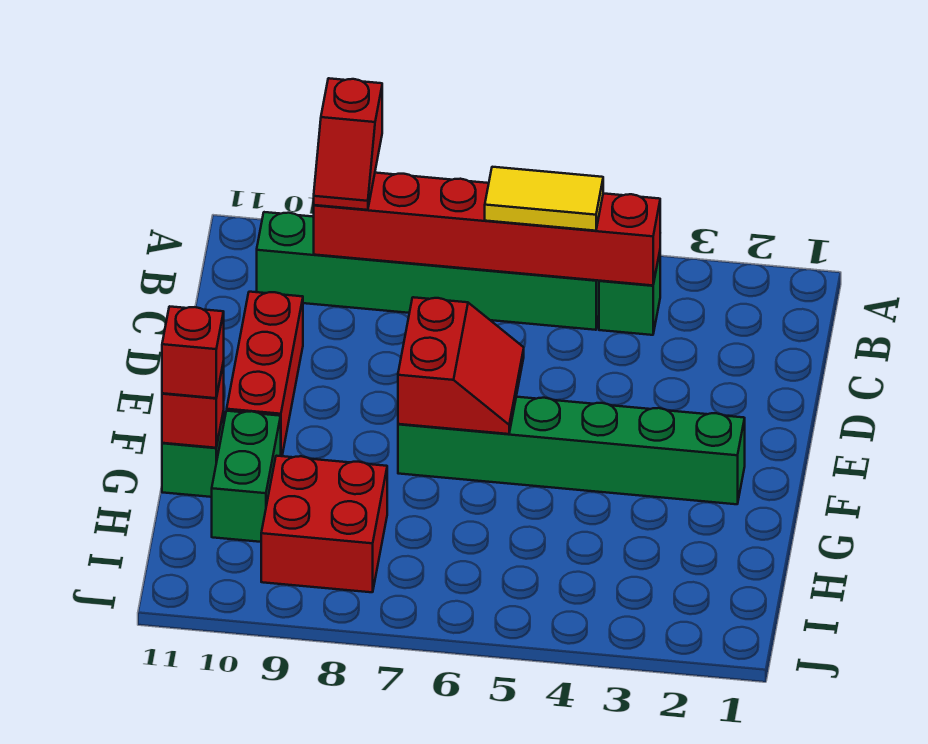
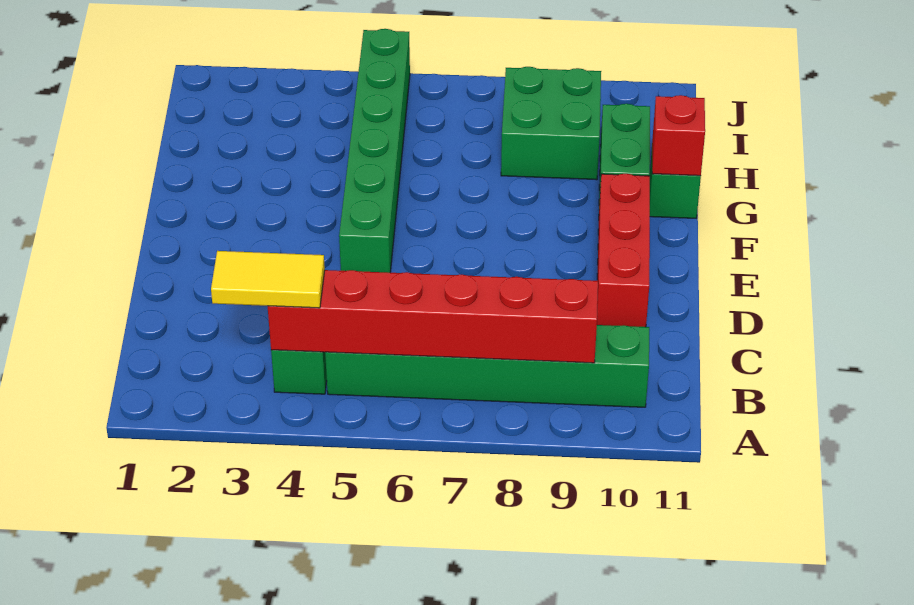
red 1x2 slope [314,78,382,210] -> none
yellow 1x2 tile [485,167,603,231] -> yellow 1x2 tile moved to [211,251,325,308]
red 2x2 slope [398,297,524,434] -> none
green 1x6 brick [398,397,745,504] -> green 1x6 brick turned to [339,29,410,273]
red 1x1 brick [162,306,224,398] -> none
red 2x2 brick [261,456,387,592] -> green 2x2 brick [501,67,601,180]

